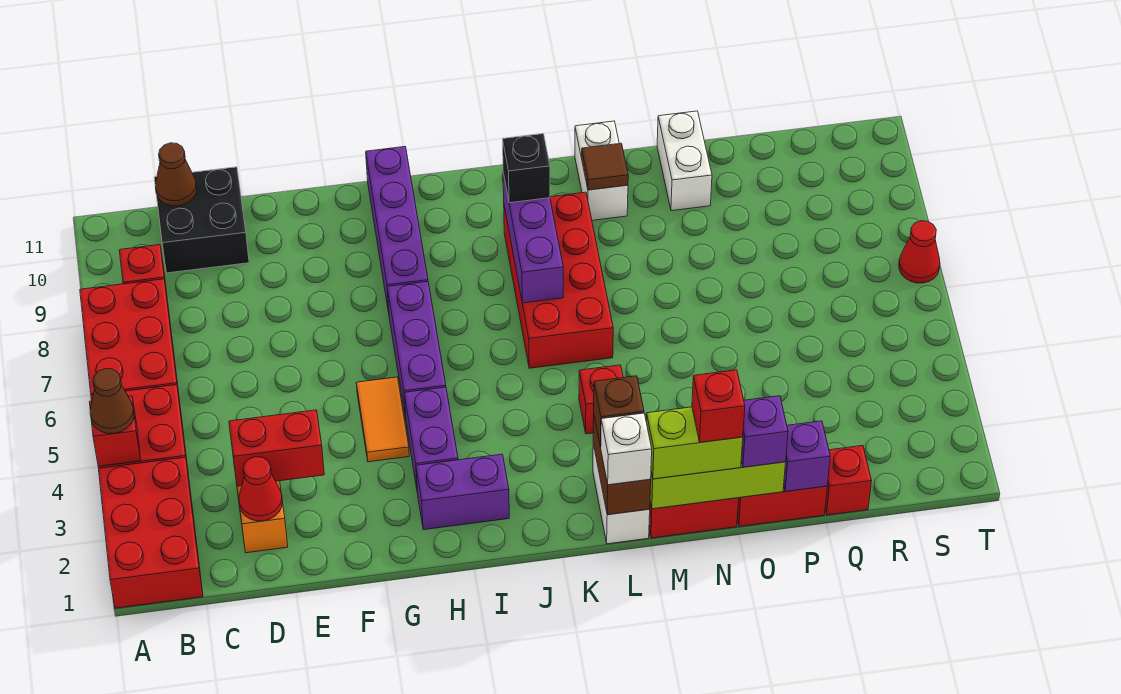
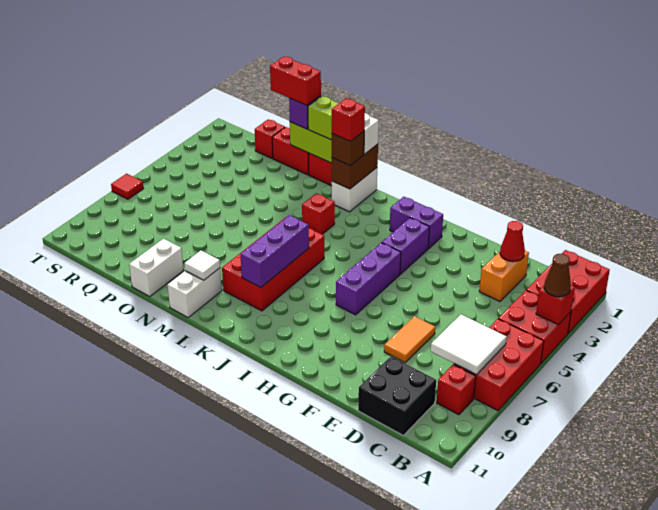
none -> white 2x2 tile [431,314,507,375]
brown 1x1 cone [155,143,197,206] -> none
red 1x2 brick [229,410,324,486] -> red 1x2 brick moved to [270,57,321,105]
orange 1x2 tile [356,377,409,462] -> orange 1x2 tile moved to [384,316,435,363]
purple 1x4 brick [366,147,428,312] -> none
black 1x1 brick [503,134,550,203] -> none
brown 1x1 tile [582,143,628,190] -> white 1x1 tile [184,251,220,280]
red 1x1 brick [692,370,745,442] -> red 1x1 brick moved to [332,99,365,141]
purple 1x1 brick [784,421,830,492] -> none
red 1x1 cone [899,221,940,283] -> red 1x1 tile [111,174,143,199]

